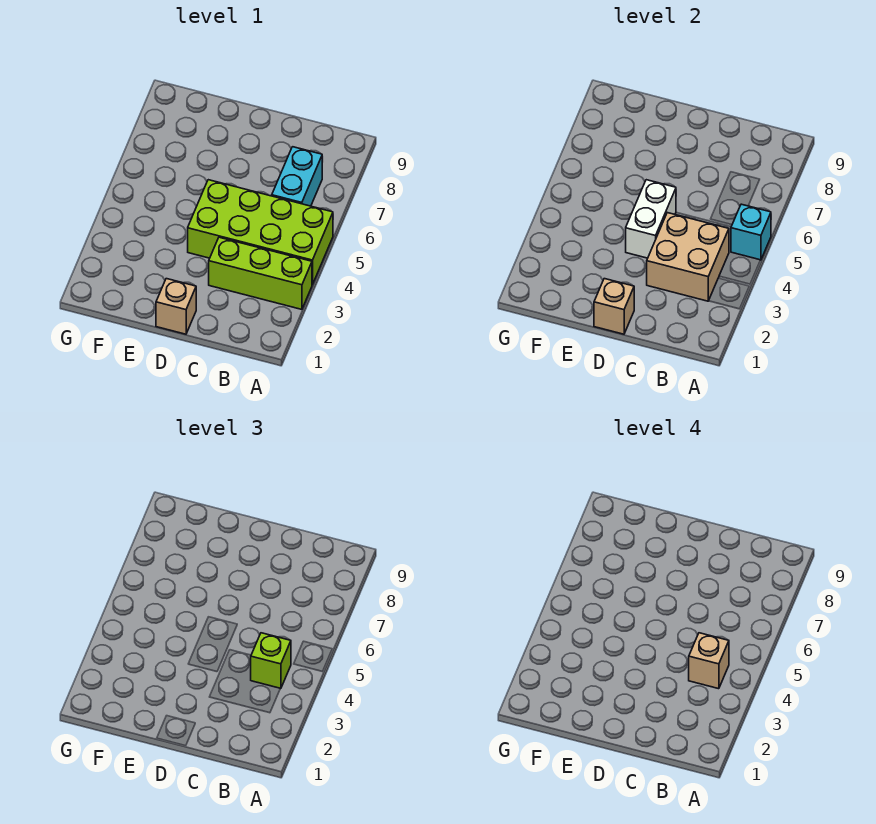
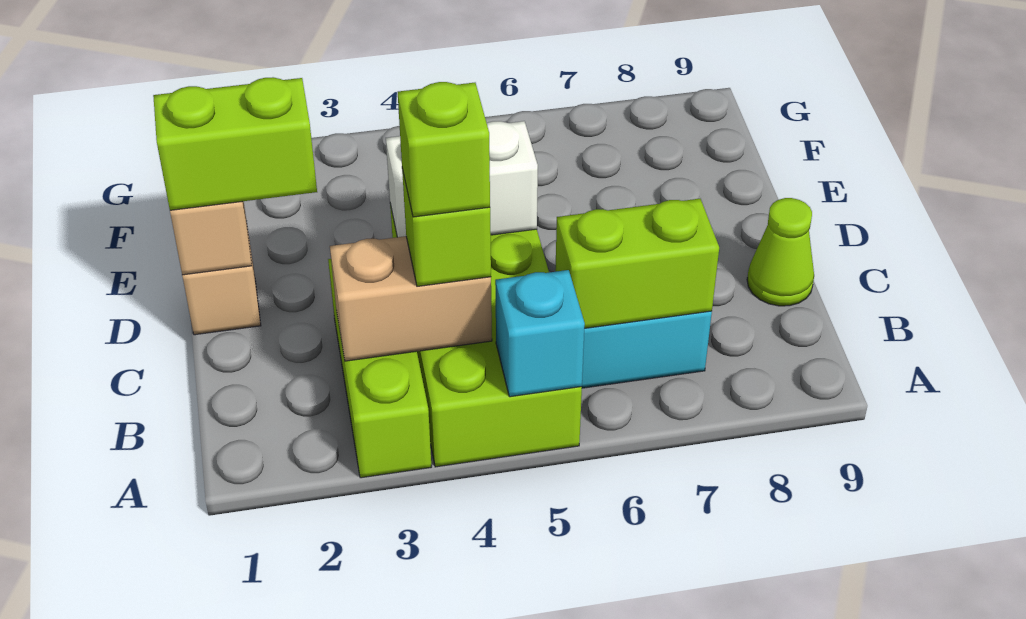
tan 2x2 brick [647,213,729,301] -> tan 1x2 brick [330,236,492,361]
tan 1x1 brick [689,633,729,689] -> lime 1x1 brick [398,82,490,217]
none -> lime 1x2 brick [555,199,719,328]
none -> lime 1x1 cone [747,198,814,306]
none -> lime 1x2 brick [153,77,317,210]

